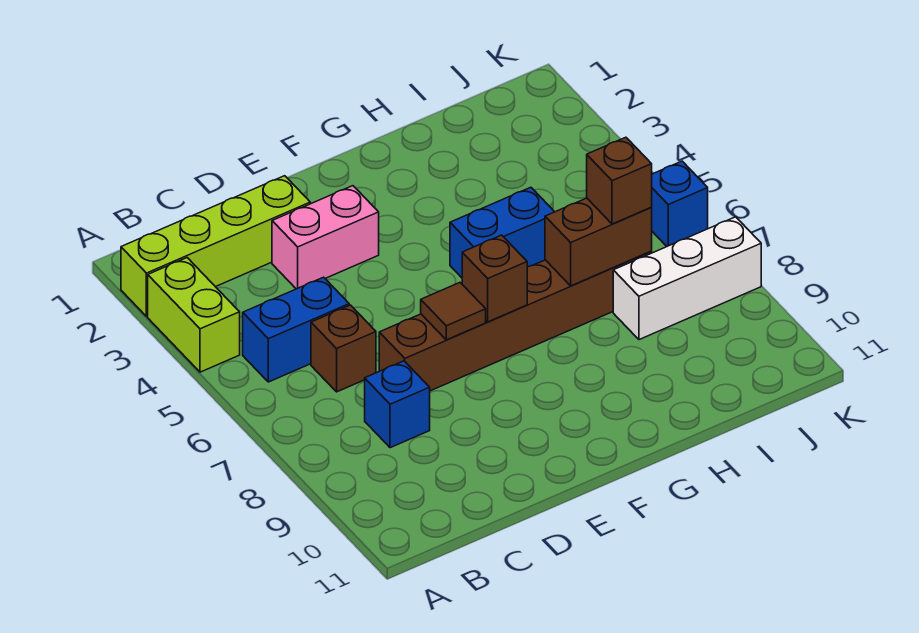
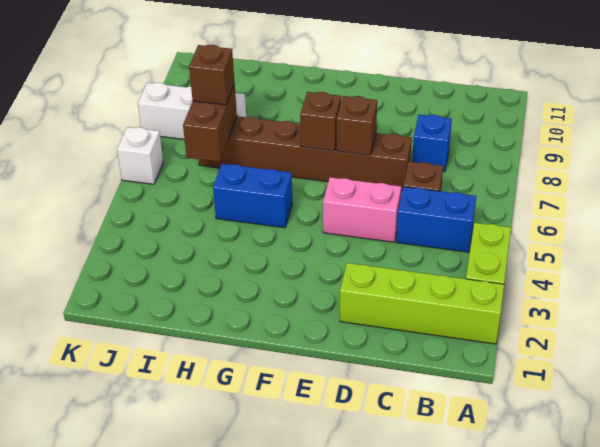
pink 1x2 brick [272,186,379,289] -> pink 1x2 brick moved to [323,177,401,242]
brown 1x1 tile [421,283,486,340] -> brown 1x1 brick [337,96,377,155]
brown 1x2 brick [545,198,652,286] -> brown 1x2 brick turned to [183,84,237,162]
blue 1x1 brick [651,161,708,246] -> white 1x1 brick [117,127,163,184]

